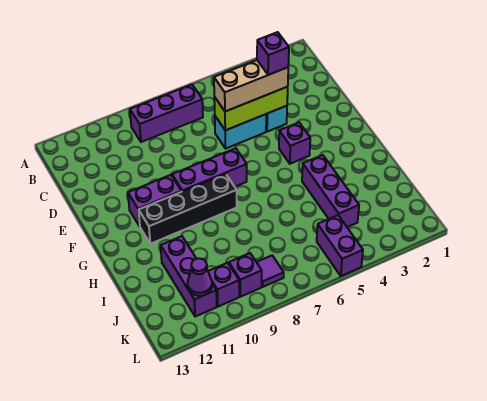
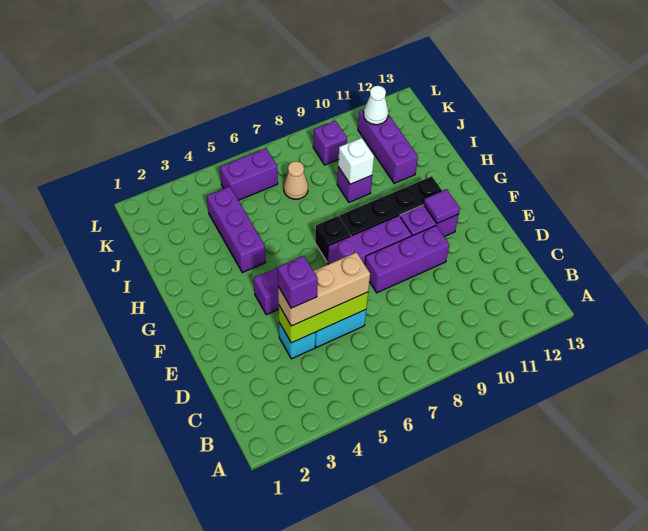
purple 1x3 brick [130,85,203,142] -> purple 1x3 brick moved to [365,226,449,293]
none -> black 1x1 brick [315,216,351,262]
none -> white 1x1 brick [338,138,374,184]
none -> tan 1x1 cone [284,161,308,199]
purple 1x2 brick [317,215,363,276] -> purple 1x2 brick turned to [220,148,278,200]
purple 1x1 tile [257,256,284,287] -> purple 1x1 tile moved to [424,189,460,223]
purple 1x1 brick [208,263,239,307] -> purple 1x1 brick moved to [337,167,372,202]
purple 1x1 cone [188,258,212,296] -> white 1x1 cone [364,86,388,125]

